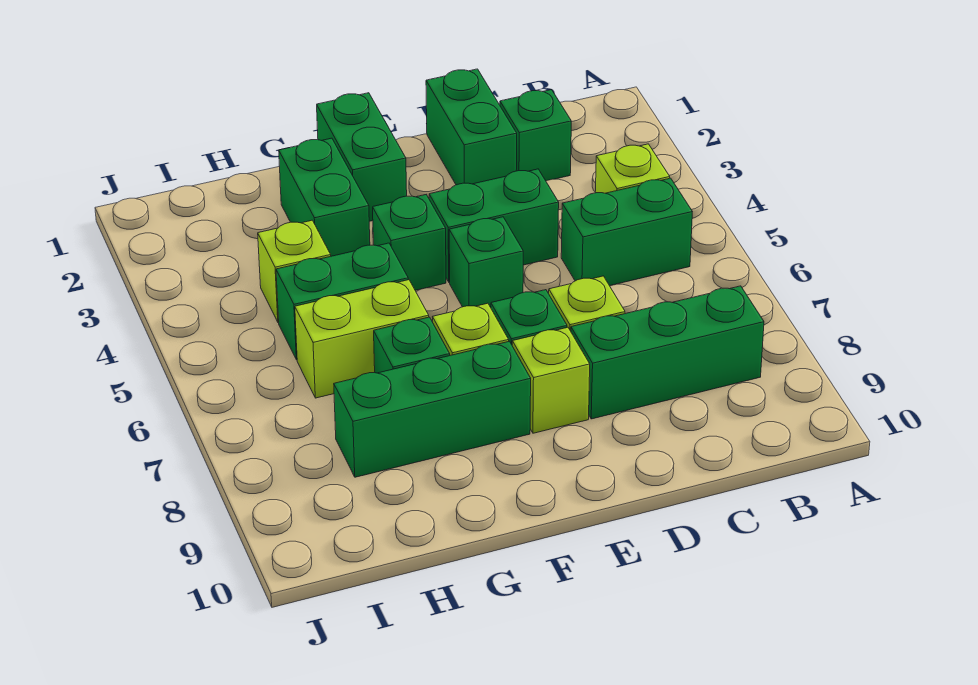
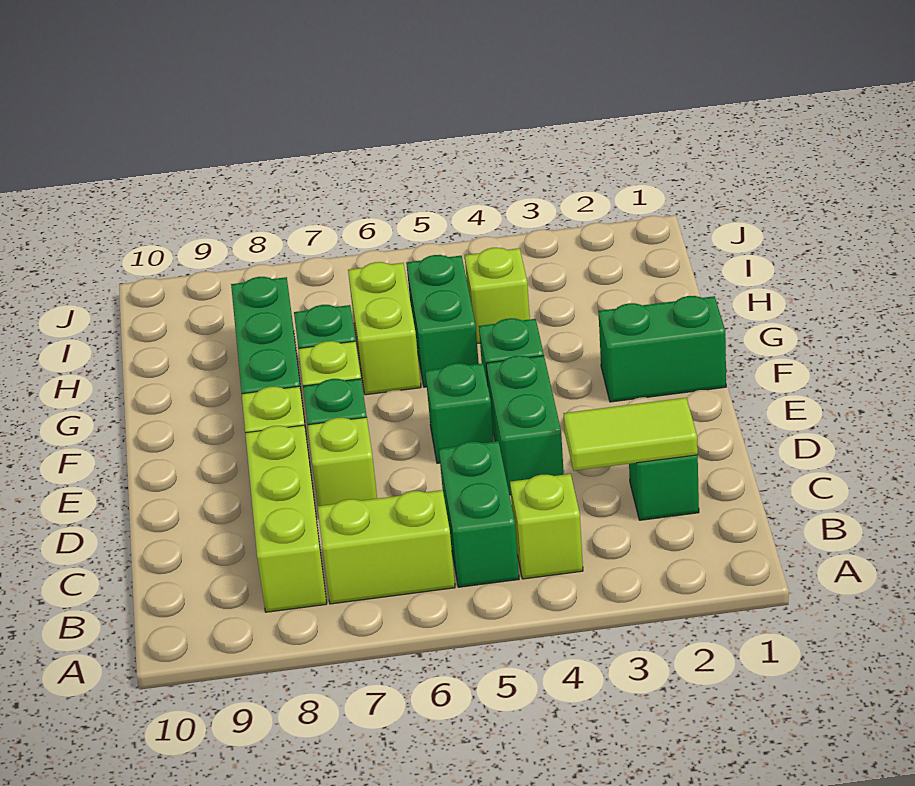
none -> lime 1x2 brick [318,490,455,604]
green 1x3 brick [571,286,764,419] -> lime 1x3 brick [245,425,327,612]
none -> lime 1x2 tile [563,398,698,471]
green 1x2 brick [426,69,517,185] -> none
green 1x2 brick [279,138,370,256] -> none

